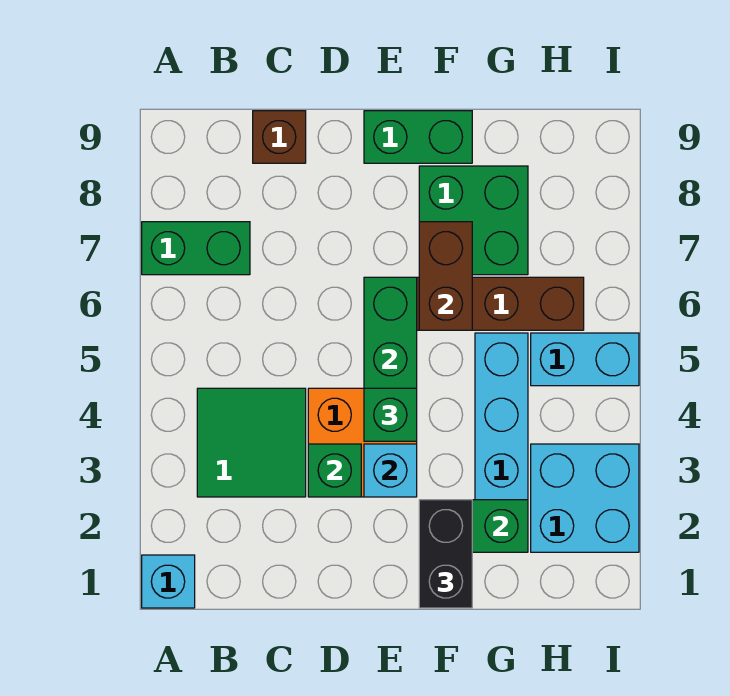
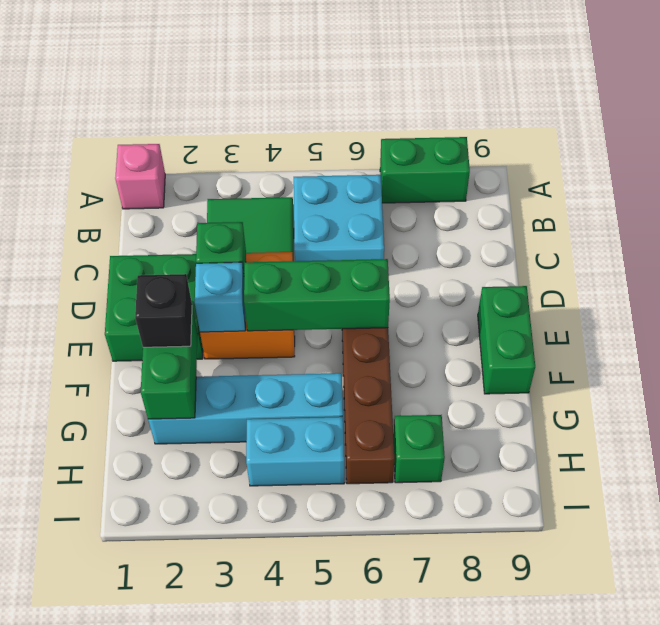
cyan 1x1 brick [142,555,195,608] -> pink 1x1 brick [115,144,165,209]
green 1x2 brick [142,222,250,275] -> green 1x2 brick turned to [380,137,470,203]
brown 1x1 brick [253,111,306,163] -> none
green 1x1 brick [364,388,417,441] -> green 1x1 brick moved to [393,415,445,483]
black 1x2 brick [419,500,472,608] -> black 1x1 brick [135,274,192,347]
brown 1x2 brick [419,222,472,330] -> none
green 2x2 brick [419,166,528,275] -> green 2x2 brick moved to [105,254,203,361]
cyan 2x2 brick [531,444,639,552] -> cyan 2x2 brick moved to [294,175,384,261]
cyan 1x2 brick [531,333,639,386] -> cyan 1x2 brick turned to [246,417,344,486]

